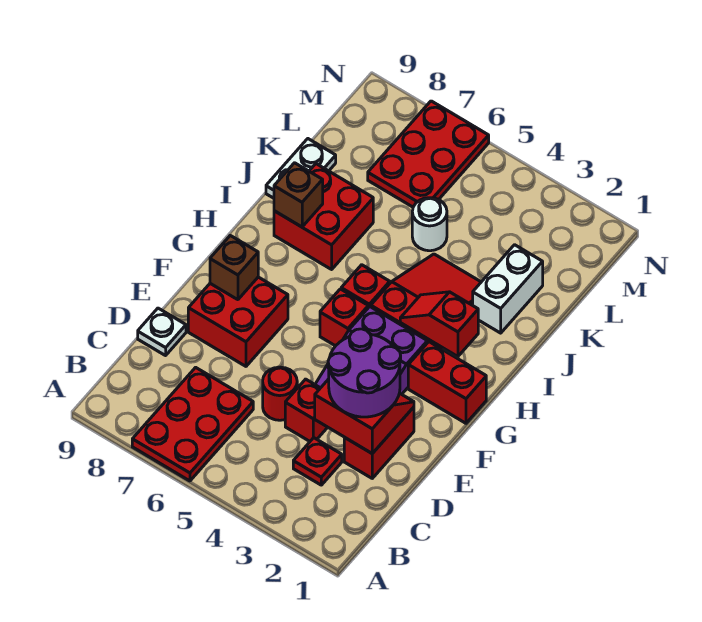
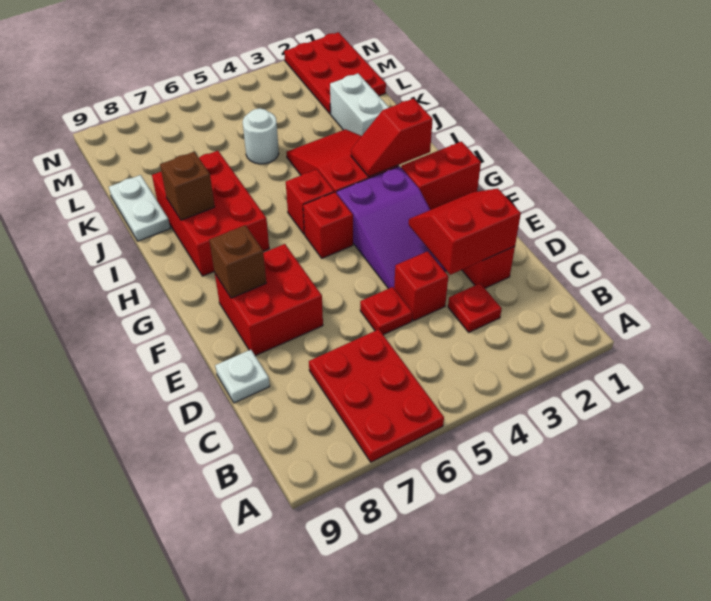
purple 2x2 round brick [328,329,401,417] -> none
red 1x1 round brick [263,367,297,420] -> red 1x1 plate [360,287,412,335]
red 2x2 brick [274,164,373,269] -> red 2x3 brick [152,151,269,276]
red 2x3 plate [368,101,489,207] -> red 2x3 plate moved to [284,32,386,114]

